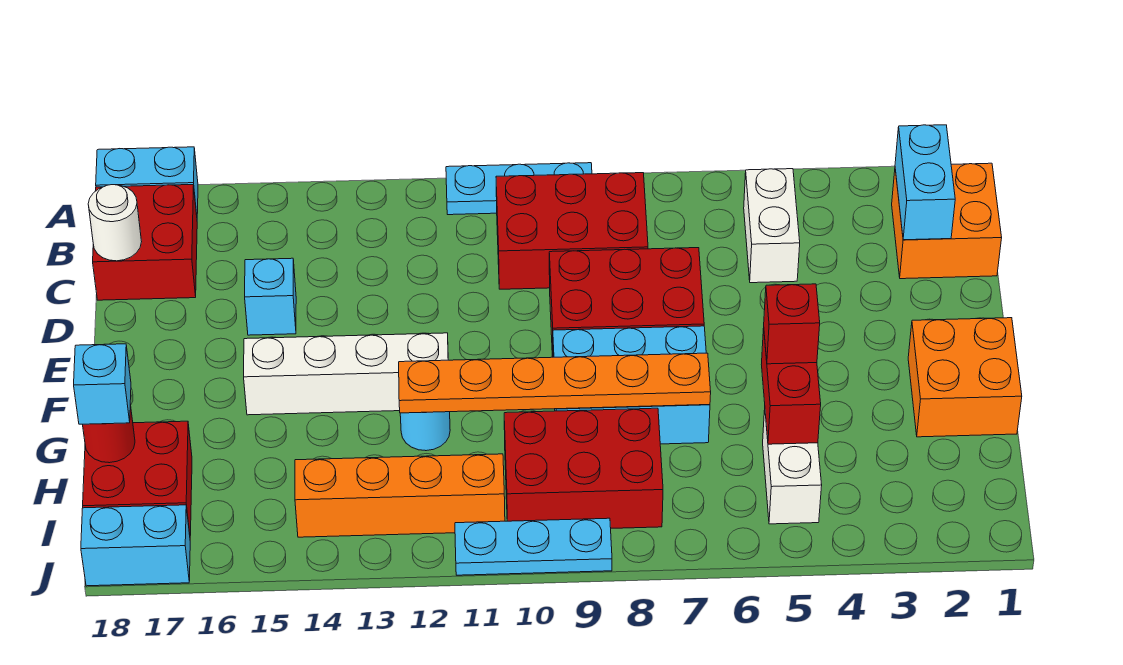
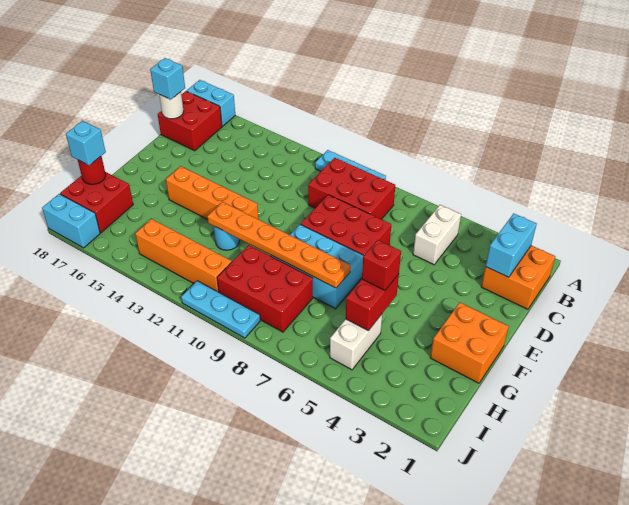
cyan 1x1 brick [245,258,296,335] -> cyan 1x1 brick moved to [150,58,185,99]
white 1x4 brick [244,333,448,415] -> orange 1x4 brick [166,166,259,219]

